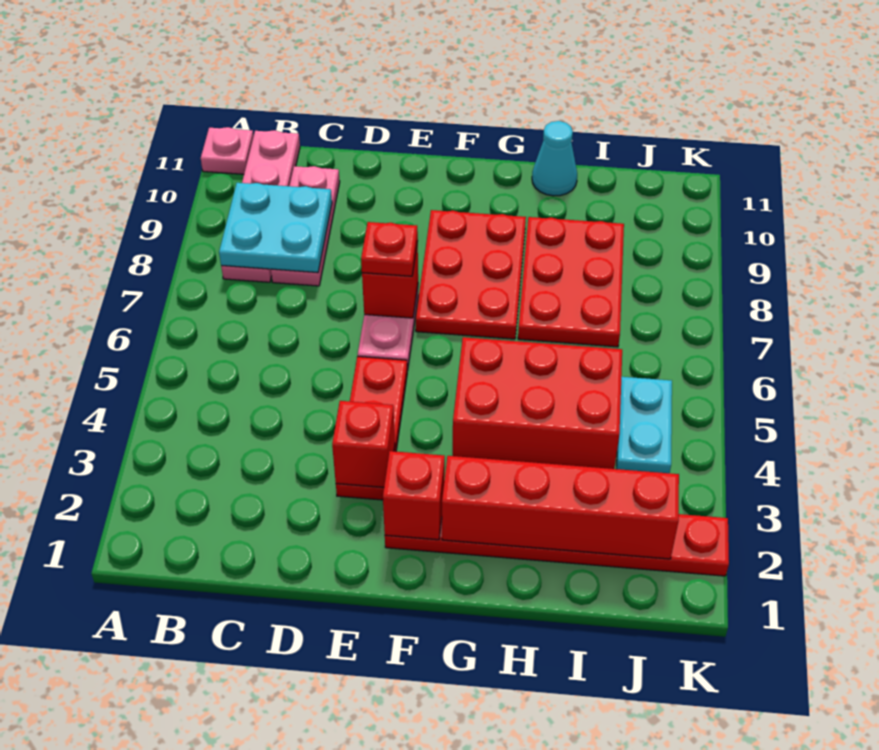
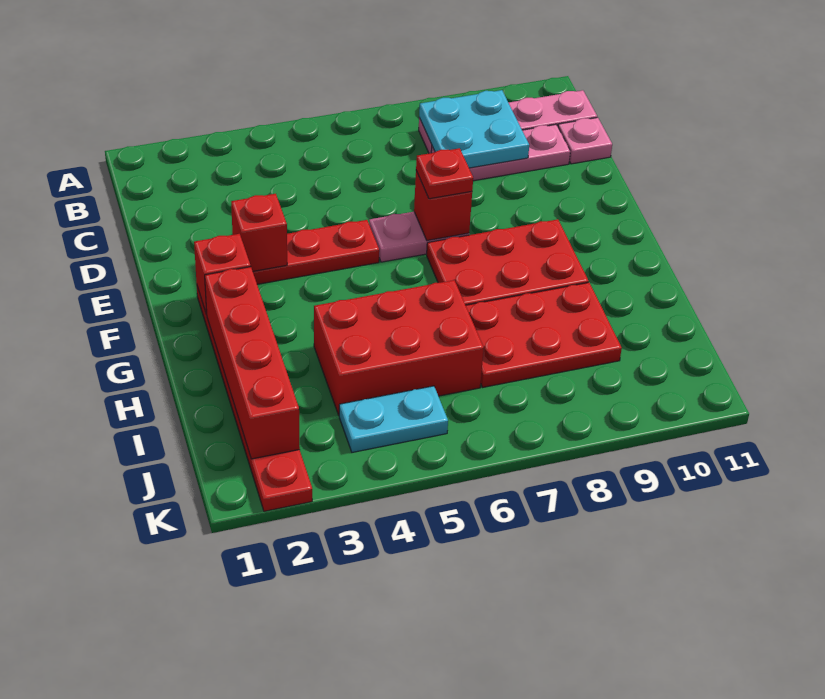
pink 1x1 plate [201,127,254,174] -> pink 1x1 plate moved to [558,118,612,164]
red 2x3 brick [453,337,622,469] -> red 2x3 brick turned to [314,280,484,415]
cyan 1x1 cone [532,121,577,196] -> none

